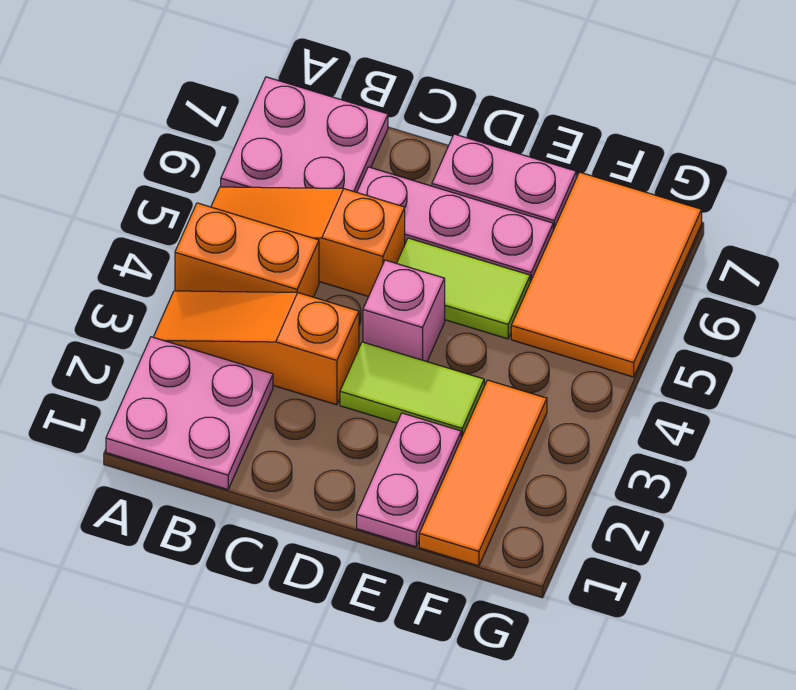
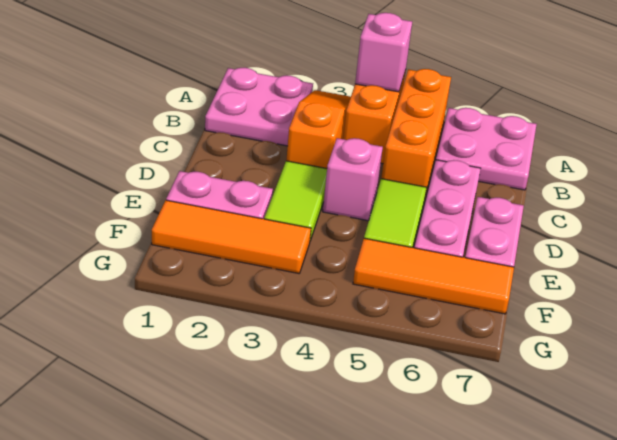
none -> pink 1x1 brick [355,13,412,92]
orange 1x3 slope [211,187,405,297] -> orange 1x3 brick [381,69,451,197]
orange 2x3 tile [511,172,702,377] -> orange 1x3 tile [353,238,514,314]

